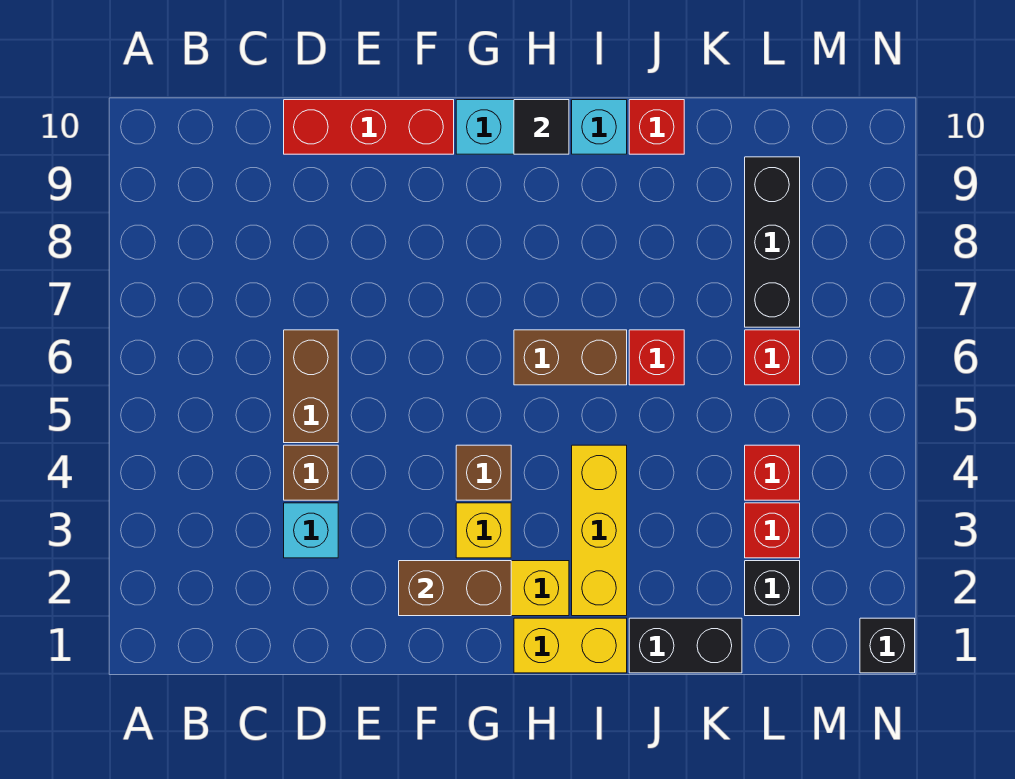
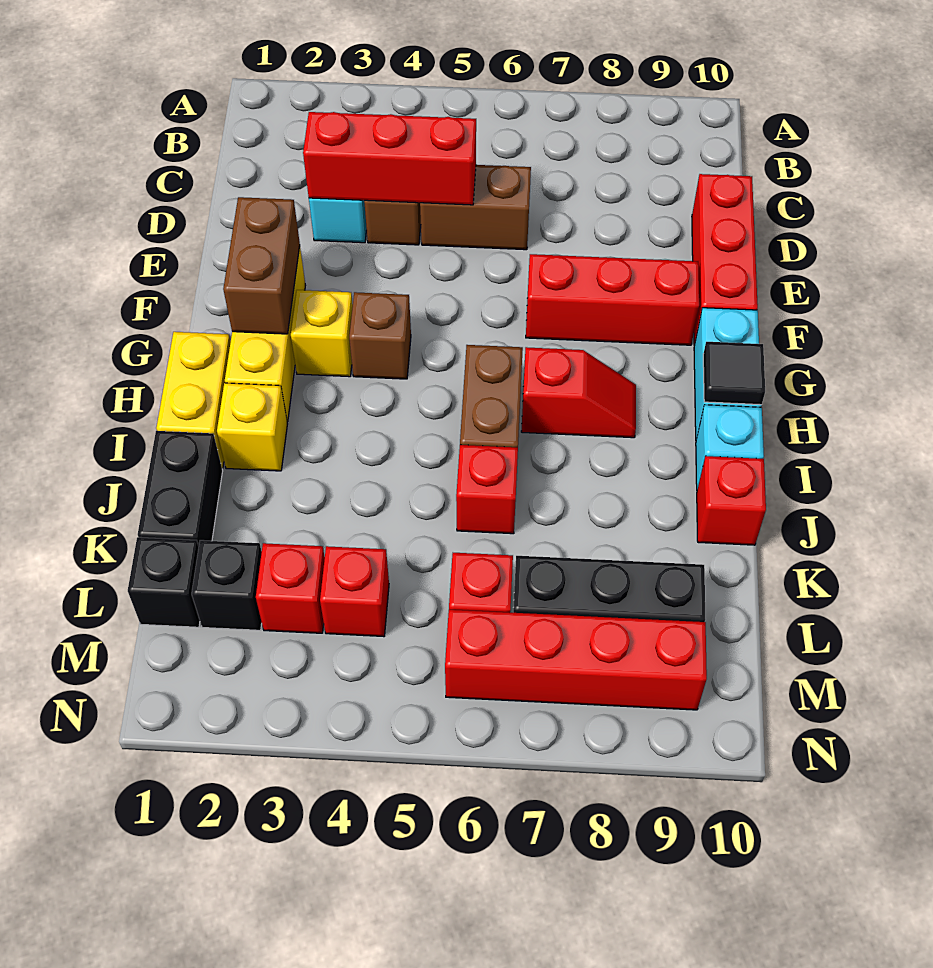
none -> red 1x3 brick [303,112,476,205]
none -> red 1x3 brick [526,254,699,345]
none -> red 1x2 slope [521,347,636,438]
yellow 1x3 brick [572,445,627,616] -> yellow 1x1 brick [217,383,287,471]
none -> red 1x4 brick [445,610,707,710]
black 1x1 brick [860,618,915,673] -> black 1x1 brick moved to [128,537,200,627]

